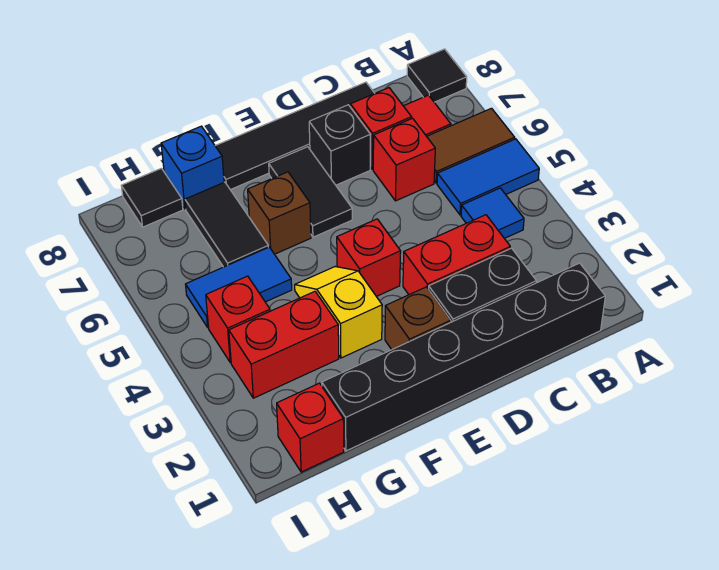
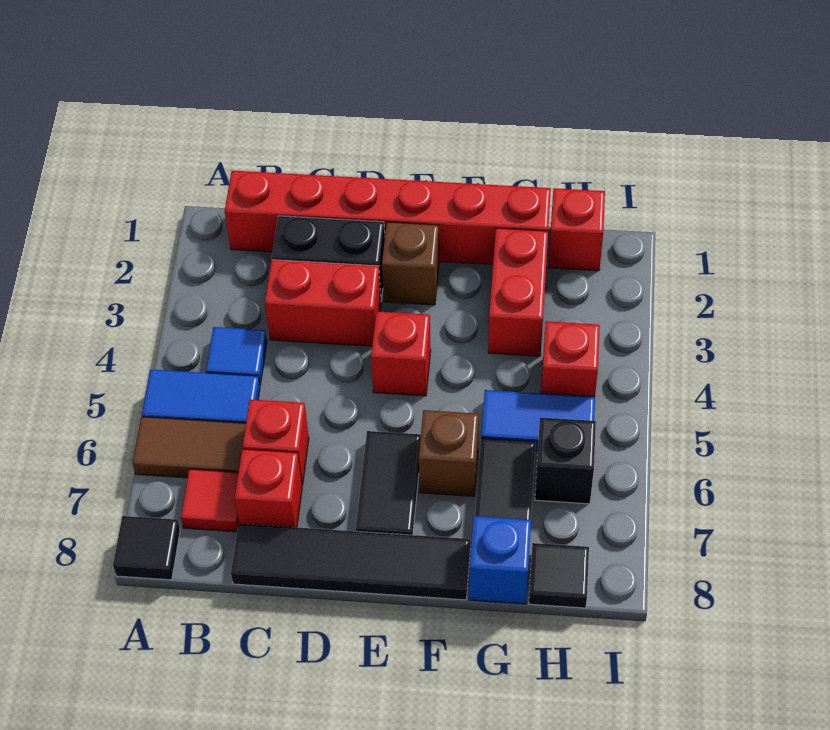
black 1x6 brick [322,263,605,451] -> red 1x6 brick [225,171,551,265]
black 1x1 brick [309,105,370,185] -> black 1x1 brick moved to [535,417,596,504]
yellow 1x2 slope [295,267,382,358] -> none
red 1x2 brick [229,291,339,398] -> red 1x2 brick turned to [488,228,548,356]

